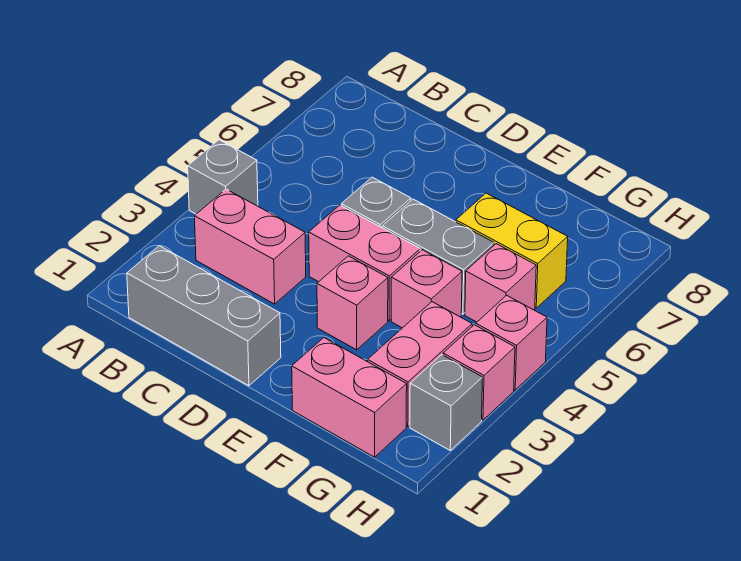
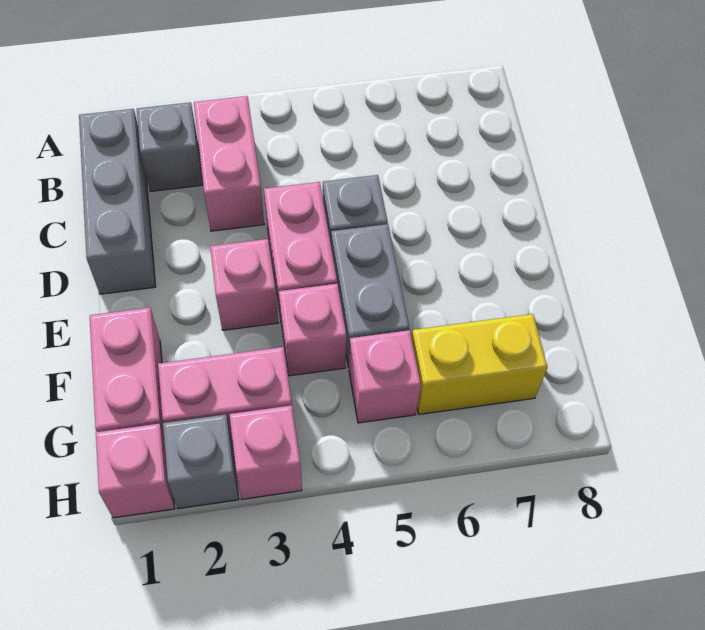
grey 1x1 brick [188,140,258,214] -> grey 1x1 brick moved to [137,102,203,192]
yellow 1x2 brick [456,193,568,308] -> yellow 1x2 brick turned to [412,314,548,414]
pink 1x1 brick [476,295,547,390] -> pink 1x1 brick moved to [96,424,175,518]

